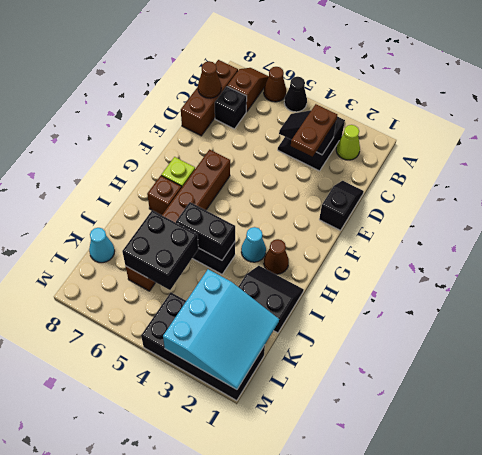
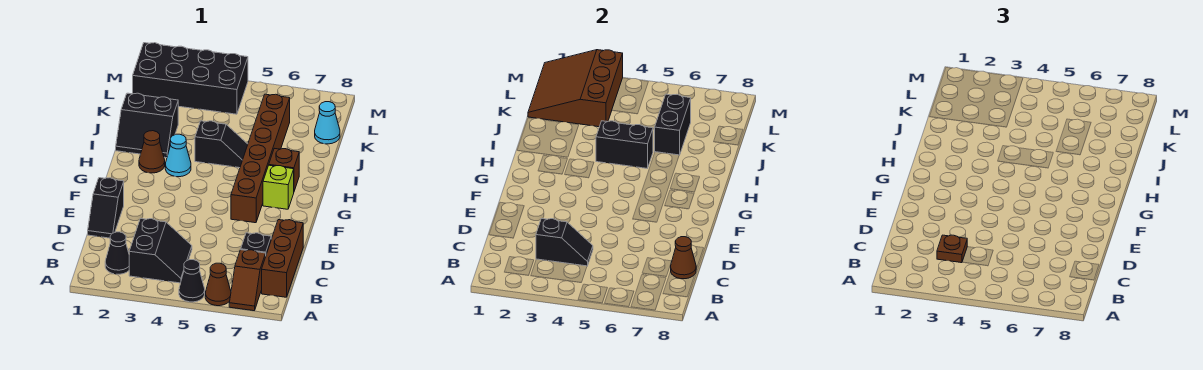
lime 1x1 cone [336,125,360,160] -> black 1x1 cone [105,232,129,274]
brown 1x2 plate [291,104,337,157] -> brown 1x1 plate [937,235,967,263]
black 2x2 brick [122,210,198,290] -> black 1x2 brick [655,94,691,155]
cyan 3x3 slope [163,269,279,390] -> brown 3x3 slope [528,50,623,127]

